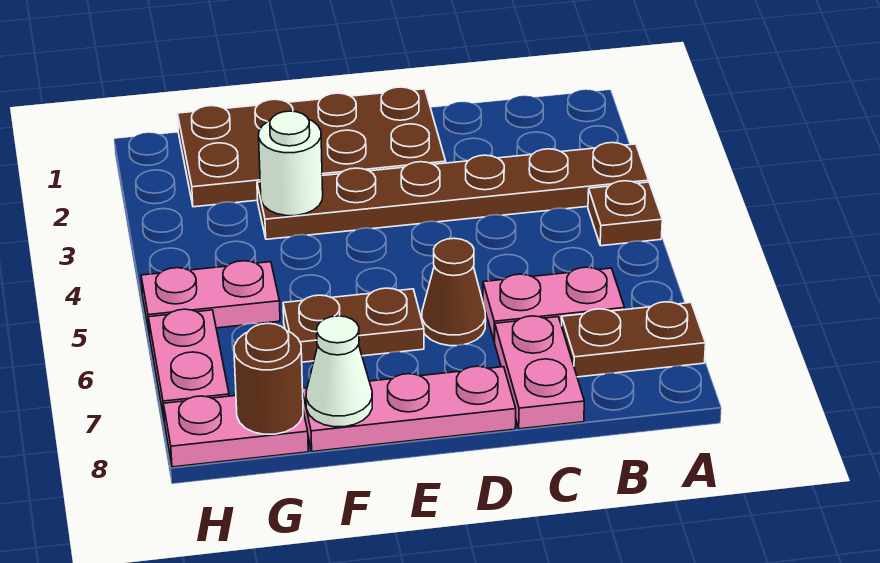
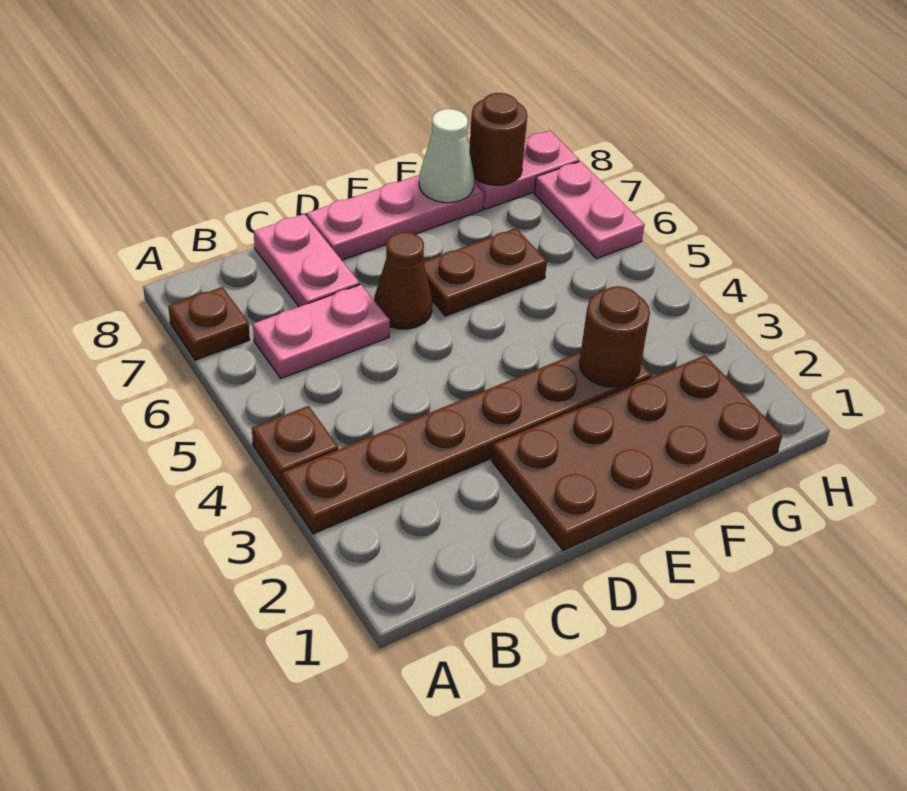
brown 1x2 plate [562,302,706,377] -> brown 1x1 plate [168,287,250,360]
white 1x1 round brick [259,111,323,216] -> brown 1x1 round brick [579,286,650,387]
pink 1x2 plate [141,261,280,331] -> none

